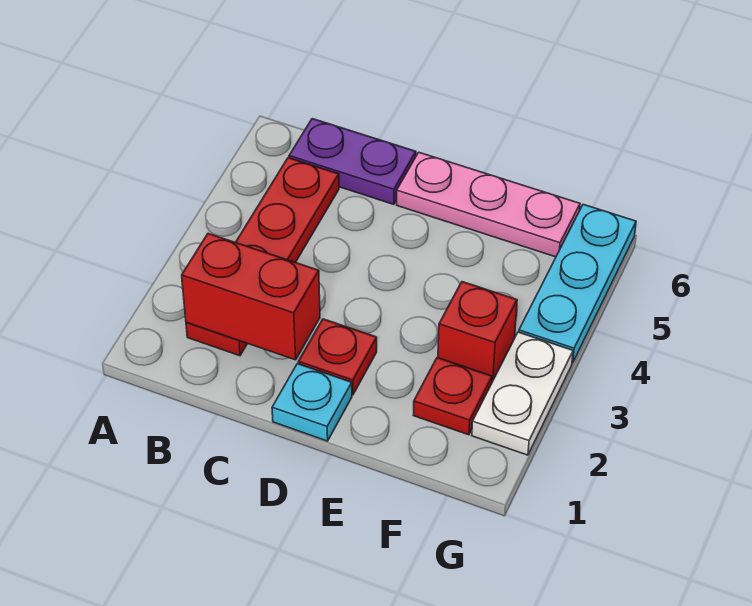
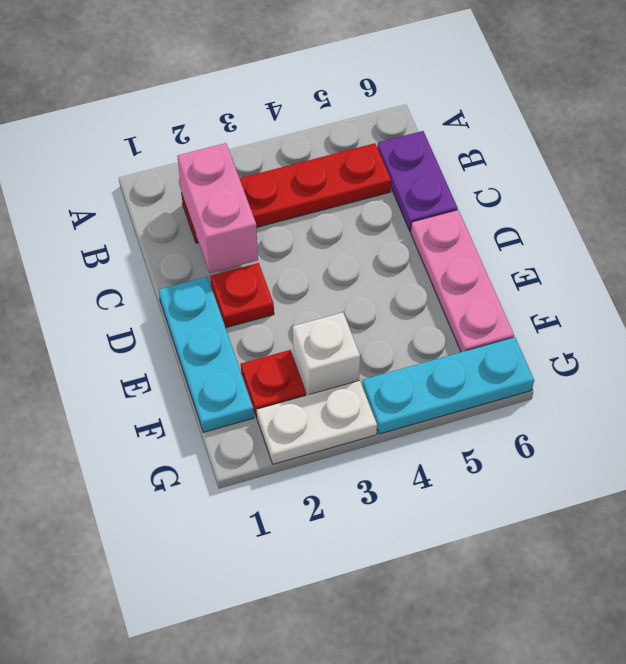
red 1x2 brick [182,234,320,360] -> pink 1x2 brick [178,143,258,273]
cyan 1x1 plate [272,364,352,441] -> cyan 1x3 plate [159,277,254,432]
red 1x1 brick [438,282,517,382] -> white 1x1 brick [293,312,360,395]

